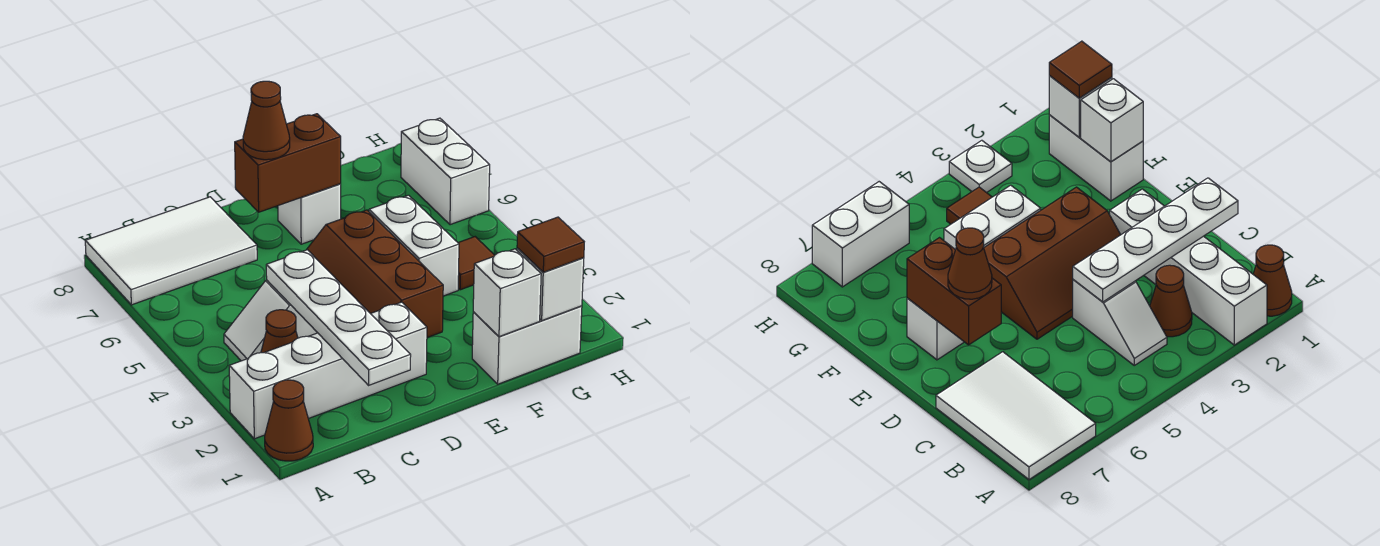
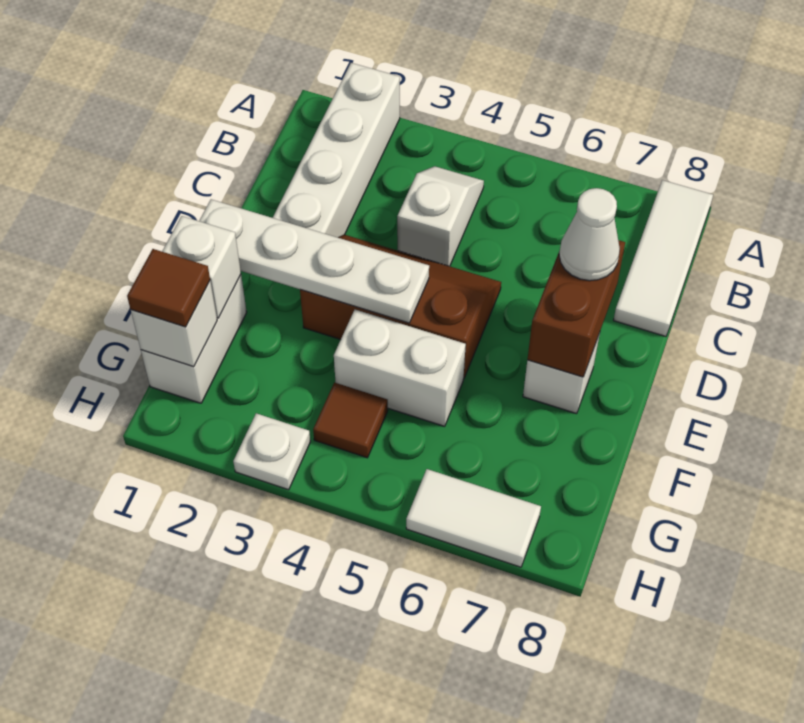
brown 1x1 cone [265,380,313,461] -> none
white 2x3 tile [85,197,257,305] -> white 1x3 tile [613,180,713,336]
brown 1x1 cone [261,310,298,353] -> none
white 1x4 plate [266,250,411,385] -> white 1x4 plate moved to [199,199,429,323]
brown 1x1 cone [243,81,290,160] -> white 1x1 cone [559,188,620,281]
white 1x2 brick [401,118,490,225] -> white 1x2 tile [406,469,541,567]

